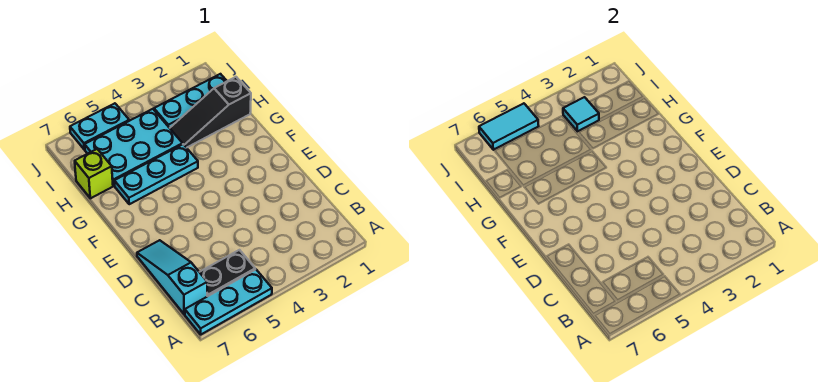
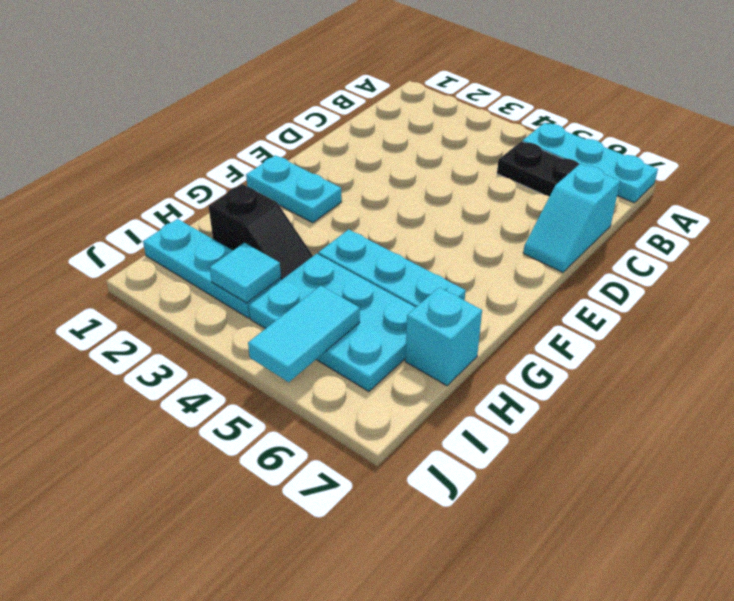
cyan 1x3 slope [137,240,207,314] -> cyan 1x2 slope [523,164,620,272]
black 1x3 slope [170,77,251,148] -> black 1x2 slope [209,184,313,280]
lime 1x1 brick [75,149,113,198] -> cyan 1x1 brick [405,287,482,386]
cyan 1x2 plate [70,103,129,150] -> cyan 1x2 plate moved to [246,155,342,223]
cyan 1x2 tile [479,103,539,150] -> cyan 1x2 tile turned to [248,286,360,382]

